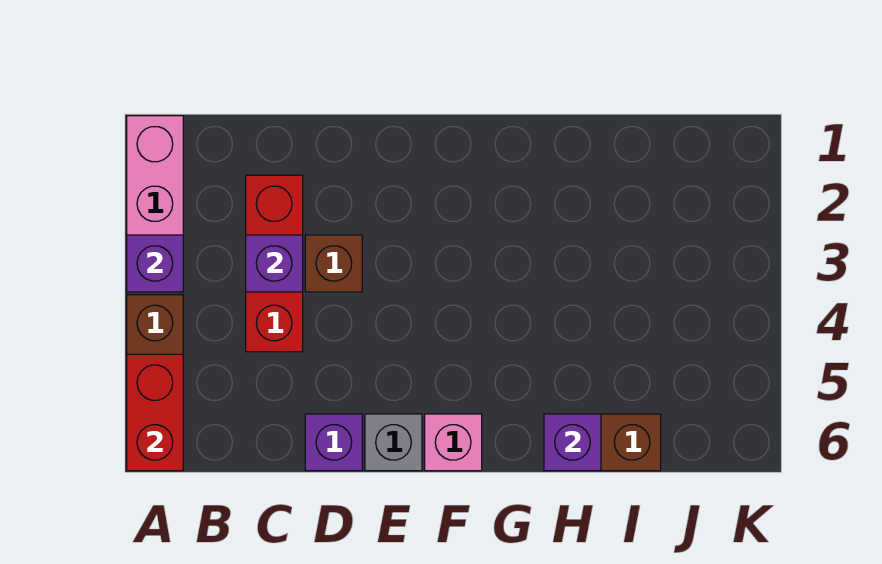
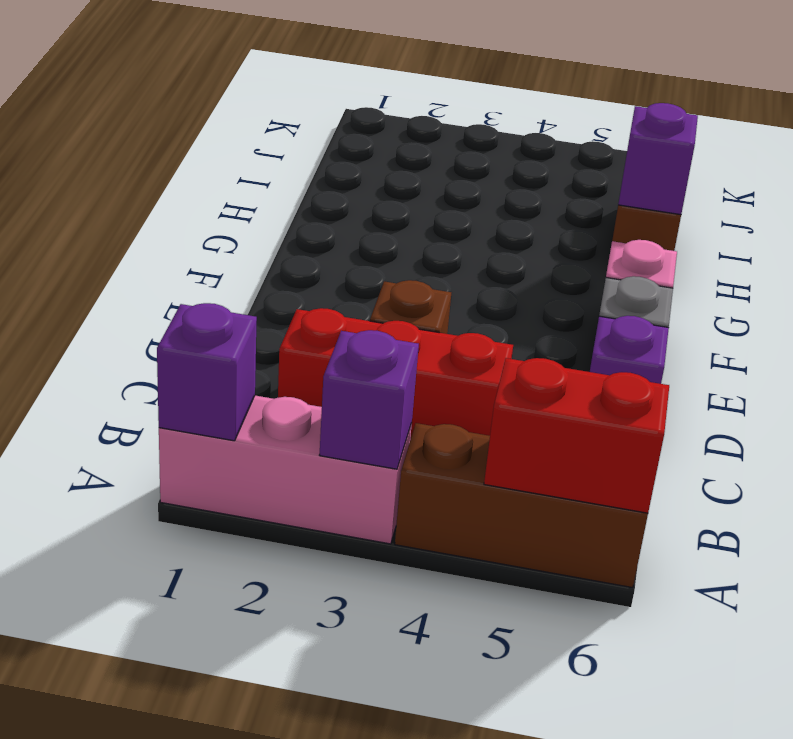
purple 1x1 brick [246,235,303,292] -> purple 1x1 brick moved to [157,303,257,441]

